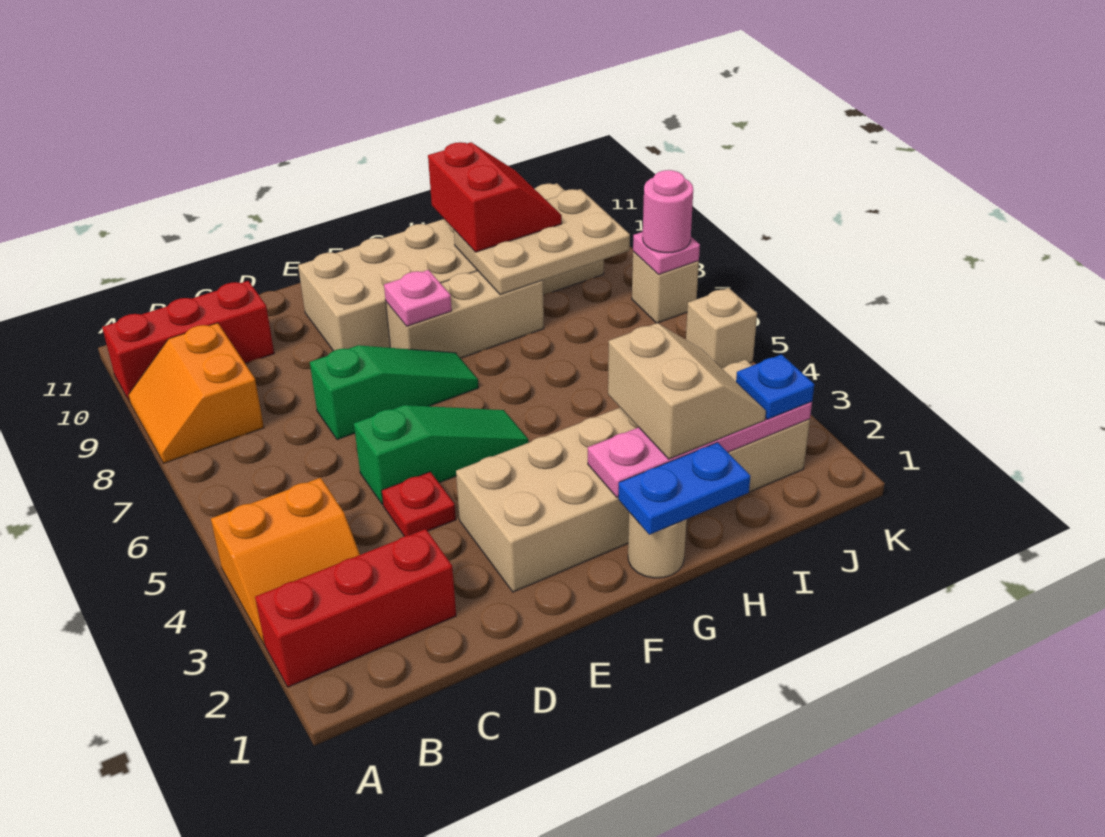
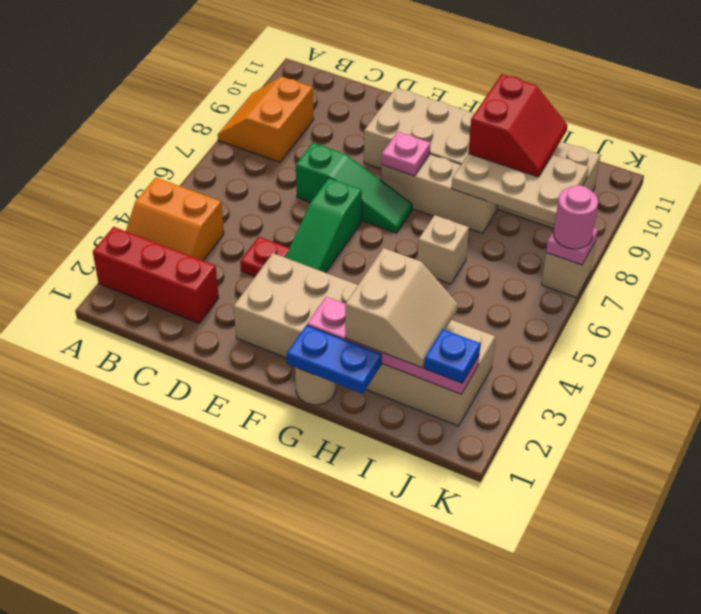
red 1x3 brick [102,281,274,402] -> none
green 1x3 slope [354,405,529,505] -> green 1x3 slope turned to [285,178,362,273]
tan 1x1 brick [686,288,757,368] -> tan 1x1 brick moved to [417,215,469,284]

